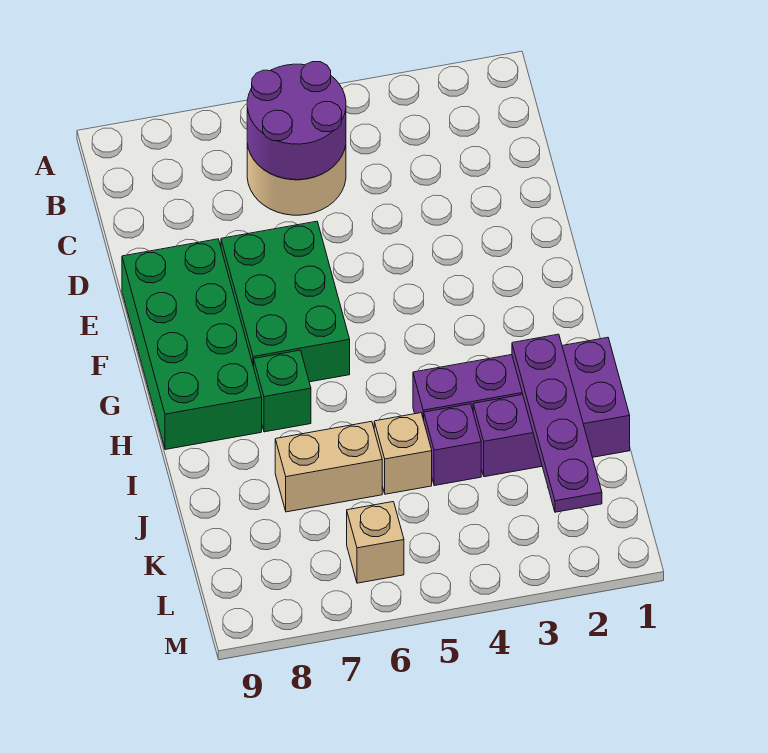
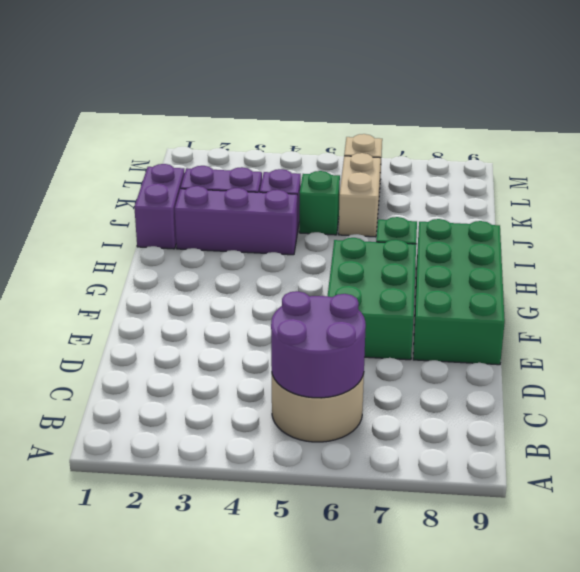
purple 1x4 plate [512,334,602,512] -> none
tan 1x1 brick [374,413,432,494] -> green 1x1 brick [299,171,340,235]
tan 1x2 brick [275,421,382,512] -> tan 1x2 brick turned to [339,153,381,237]

